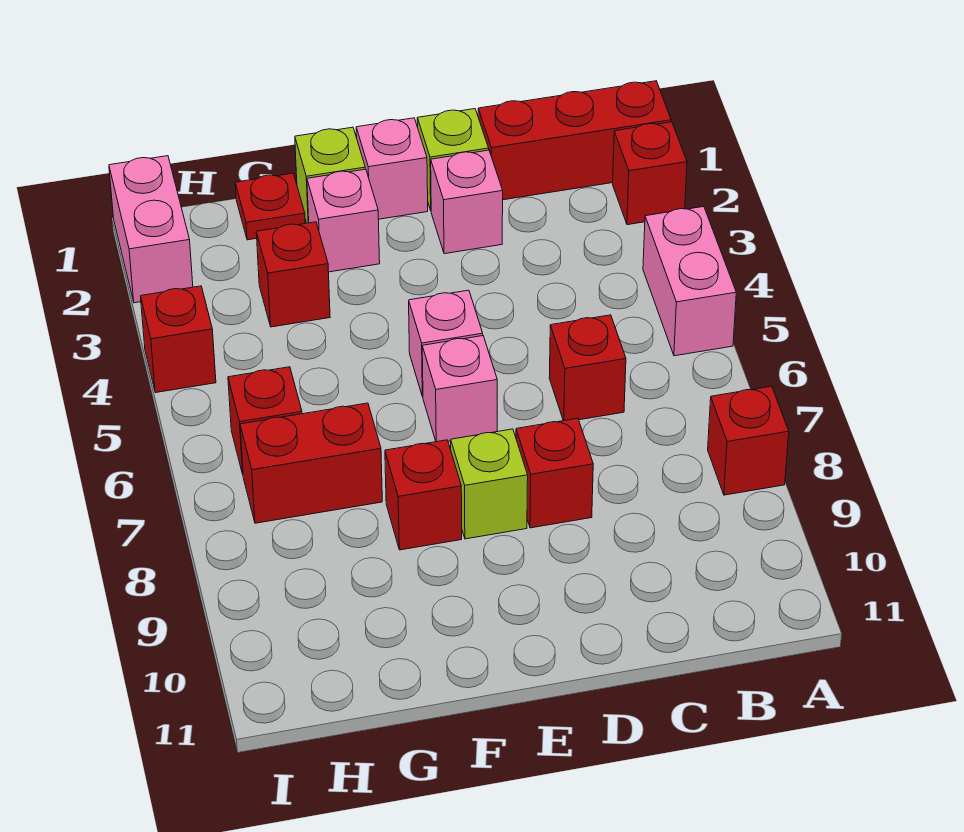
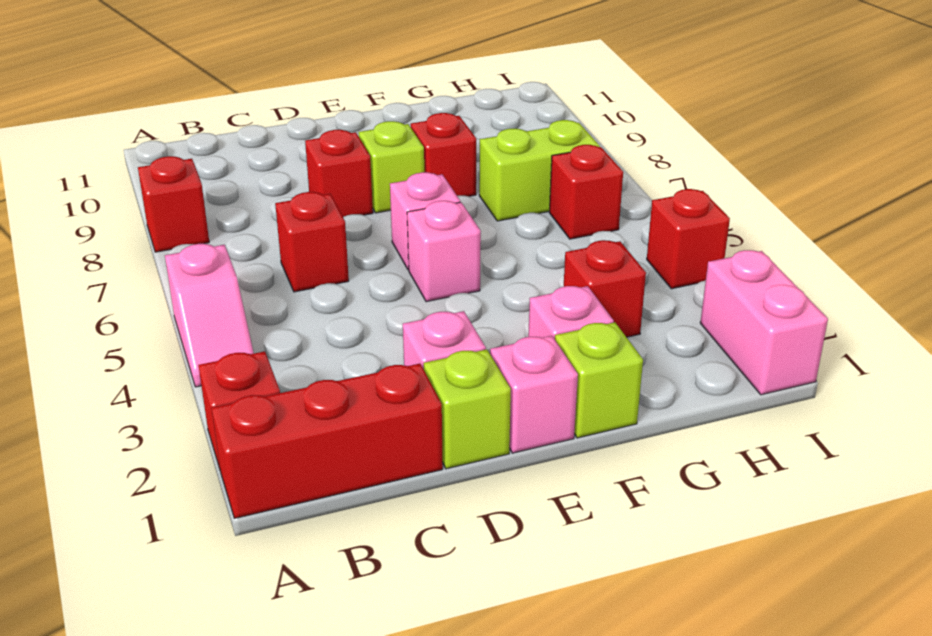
pink 1x2 brick [643,207,736,356] -> pink 1x2 slope [165,244,254,387]
red 1x1 plate [235,173,305,240] -> none
red 1x2 brick [240,403,382,523] -> lime 1x2 brick [479,120,600,221]

